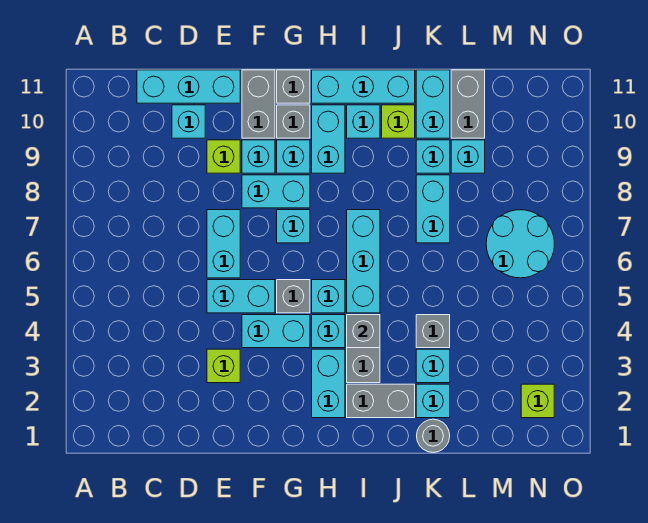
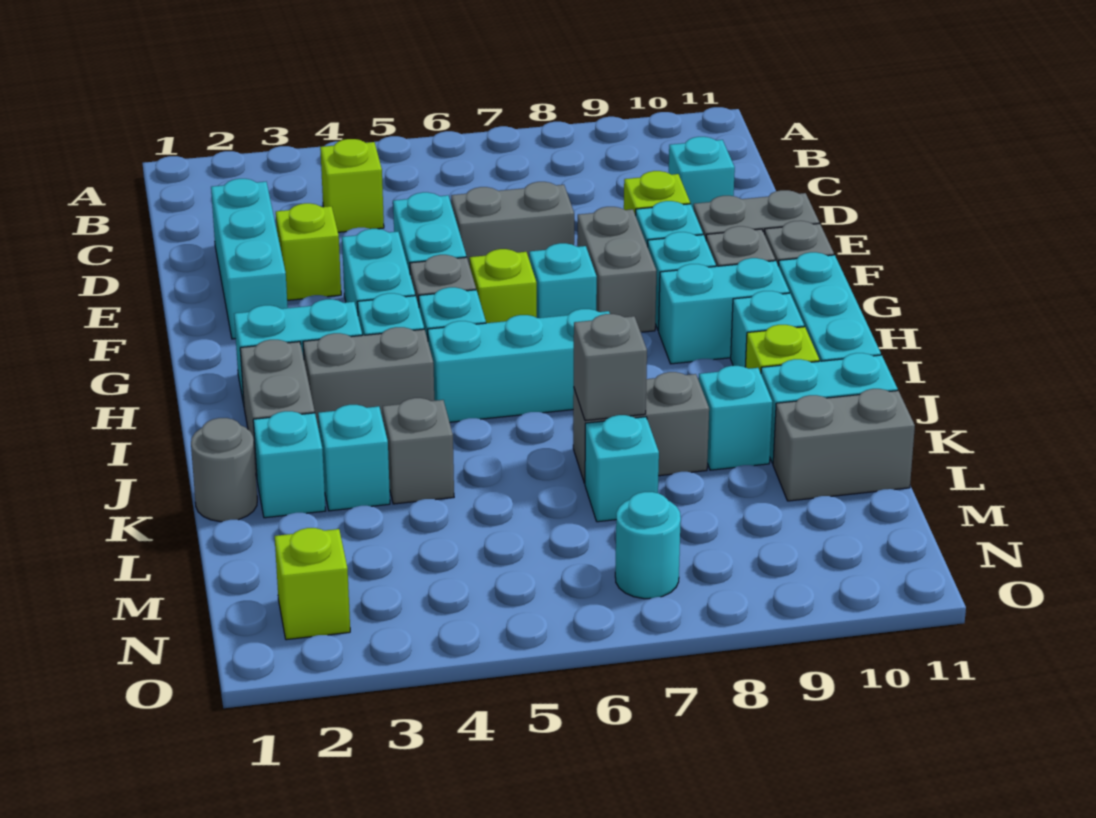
none -> lime 1x1 brick [320,139,384,232]
cyan 1x3 brick [137,70,240,103] -> cyan 1x3 brick moved to [211,179,288,339]
cyan 1x2 brick [207,210,240,278] -> grey 1x2 brick [451,182,574,266]
cyan 1x2 brick [242,175,310,208] -> grey 1x2 brick [577,207,656,332]
none -> lime 1x1 brick [470,249,537,323]
grey 1x1 brick [347,315,380,348] -> grey 1x1 brick moved to [574,314,647,421]
cyan 1x2 brick [416,175,450,243] -> grey 1x2 brick [573,372,709,483]
cyan 1x1 brick [451,140,485,173] -> cyan 1x1 brick moved to [585,415,659,522]
cyan 2x2 round brick [486,210,554,278] -> cyan 1x1 round brick [615,492,681,599]

